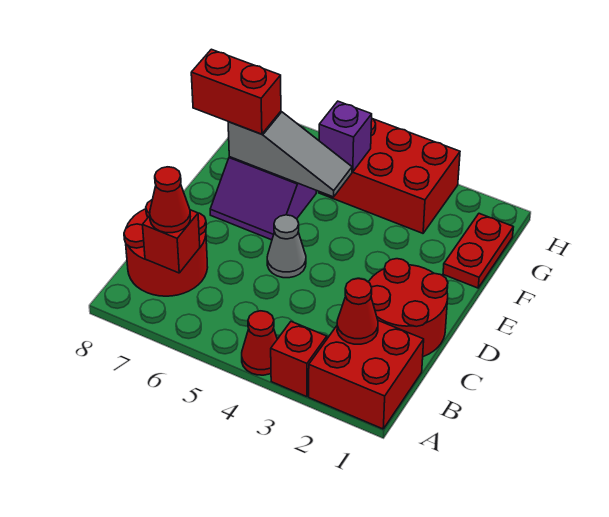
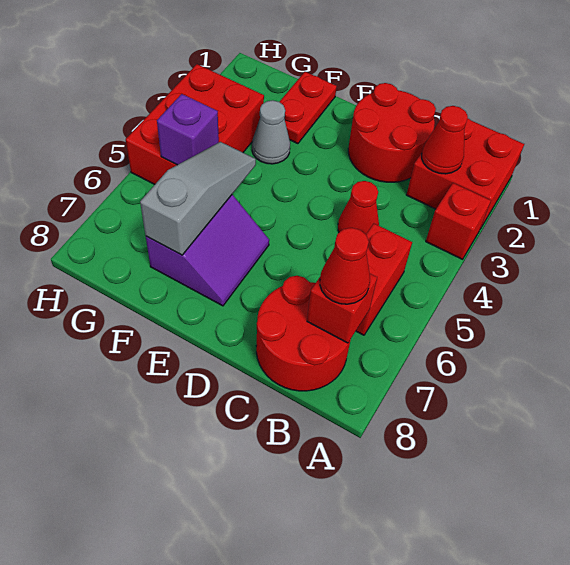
red 1x1 cone [242,311,277,375] -> red 1x1 cone moved to [338,181,379,234]
grey 1x1 cone [267,215,306,278] -> grey 1x1 cone moved to [252,100,290,164]
red 1x2 plate [443,214,513,288] -> red 1x2 plate turned to [280,72,337,144]
red 1x2 brick [191,49,281,134] -> red 1x2 brick moved to [356,224,412,335]

